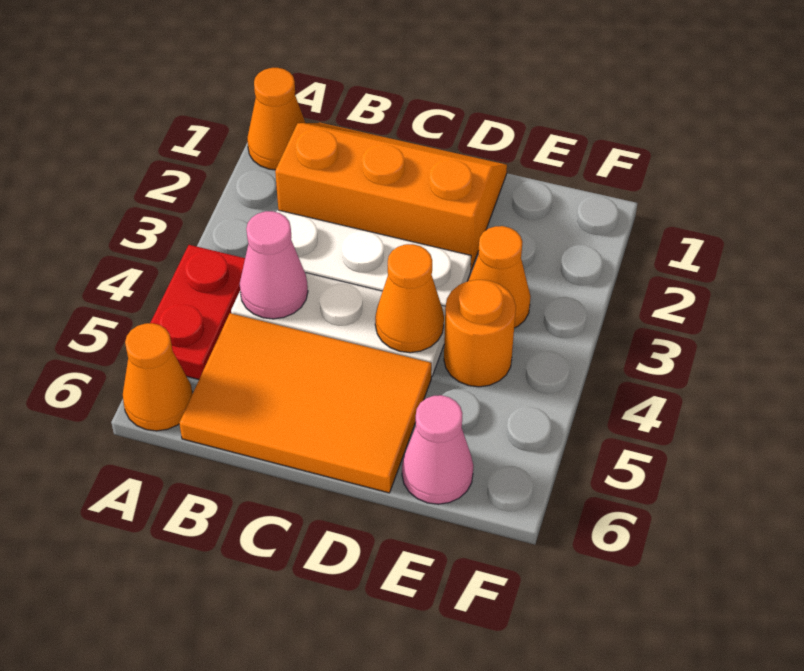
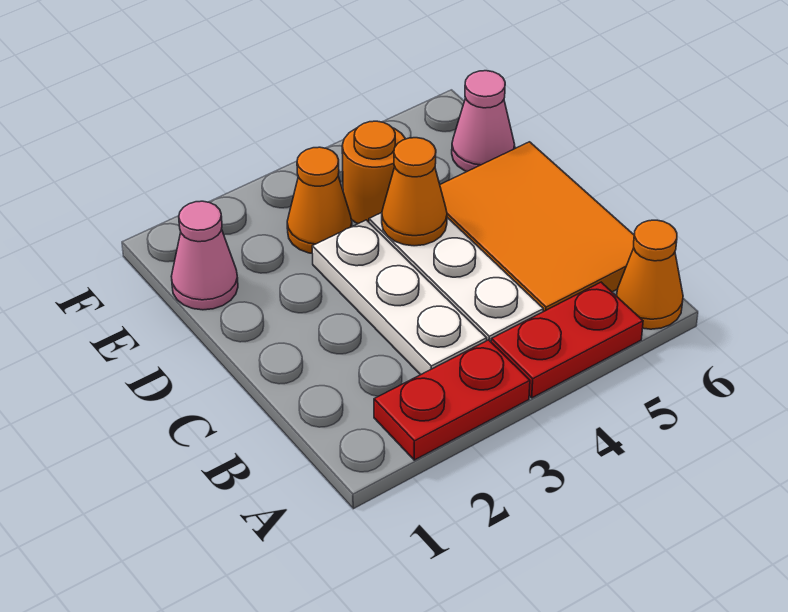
orange 1x1 cone [247,68,305,170] -> none
none -> red 1x2 plate [374,340,530,460]
orange 2x3 slope [275,123,507,269] -> none
pink 1x1 cone [240,211,308,319] -> pink 1x1 cone moved to [171,201,238,310]

